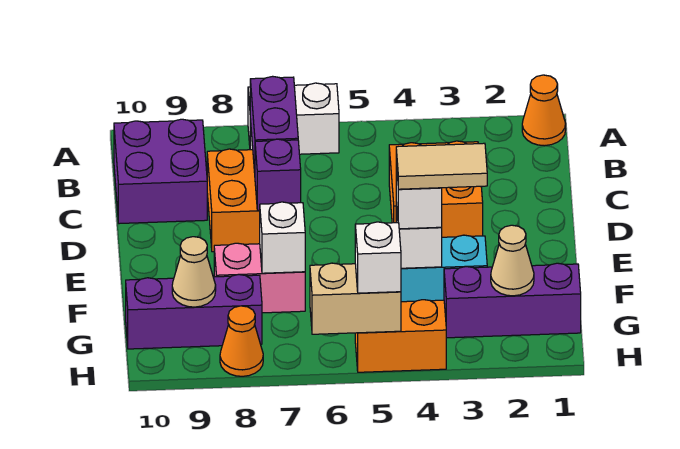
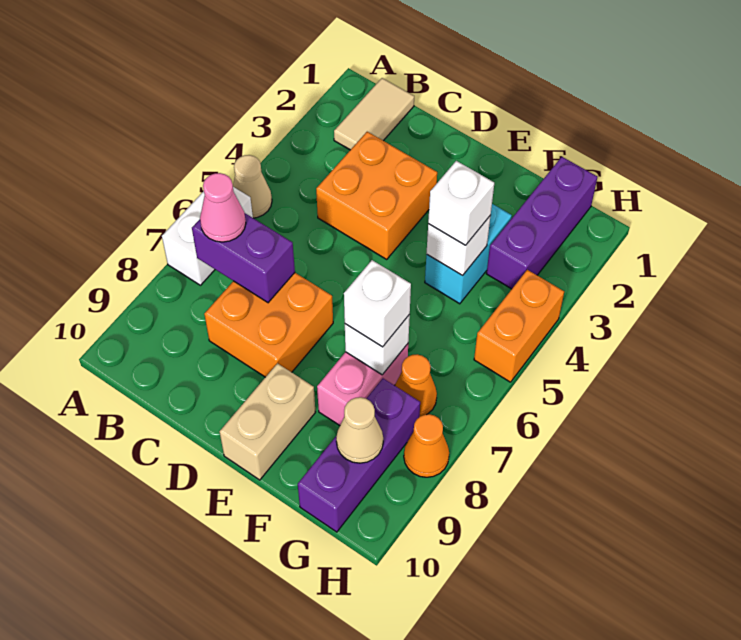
orange 1x1 cone [522,75,566,146] -> orange 1x1 cone moved to [395,354,437,417]
none -> pink 1x1 cone [200,173,246,242]
purple 2x2 brick [114,119,207,224] -> none
purple 1x1 brick [255,139,301,210] -> none
tan 1x2 tile [396,143,487,189] -> tan 1x2 tile moved to [334,78,414,150]
tan 1x1 cone [491,225,534,296] -> tan 1x1 cone moved to [233,155,272,218]
tan 1x2 brick [310,263,401,334] -> tan 1x2 brick moved to [220,363,315,480]
white 1x1 brick [355,222,401,293] -> white 1x1 brick moved to [344,260,411,347]

